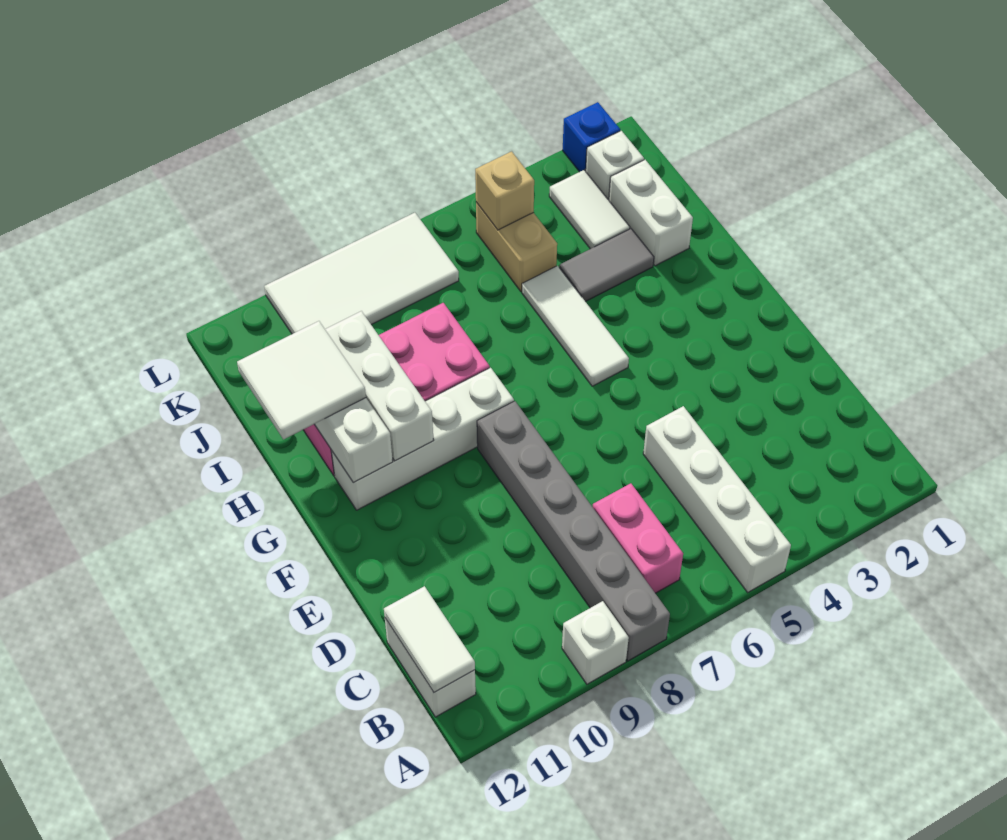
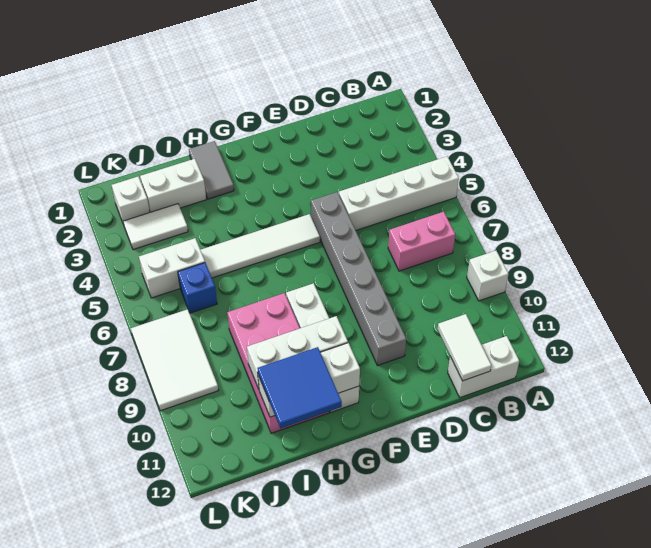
grey 1x6 brick [477,401,670,661] -> grey 1x6 brick turned to [311,192,406,366]
white 1x2 tile [384,586,475,692] -> white 1x2 tile turned to [438,314,491,381]
white 1x3 tile [522,266,629,386] -> white 1x4 tile [201,214,320,278]
white 2x2 tile [237,321,366,440] -> blue 2x2 tile [257,347,342,428]
grey 1x2 tile [559,229,654,302] -> grey 1x2 tile moved to [189,141,234,199]
tan 1x2 brick [476,202,557,291] -> white 1x2 brick [139,238,205,298]
tan 1x1 brick [475,151,534,230] -> none
white 2x4 tile [264,213,459,334] -> white 2x3 tile [131,309,218,411]
blue 1x1 brick [563,102,620,172] -> blue 1x1 brick moved to [178,263,217,313]

